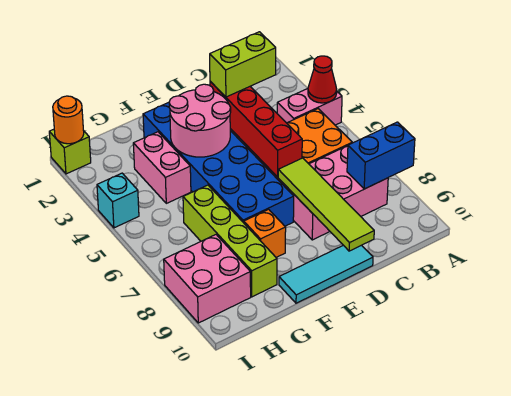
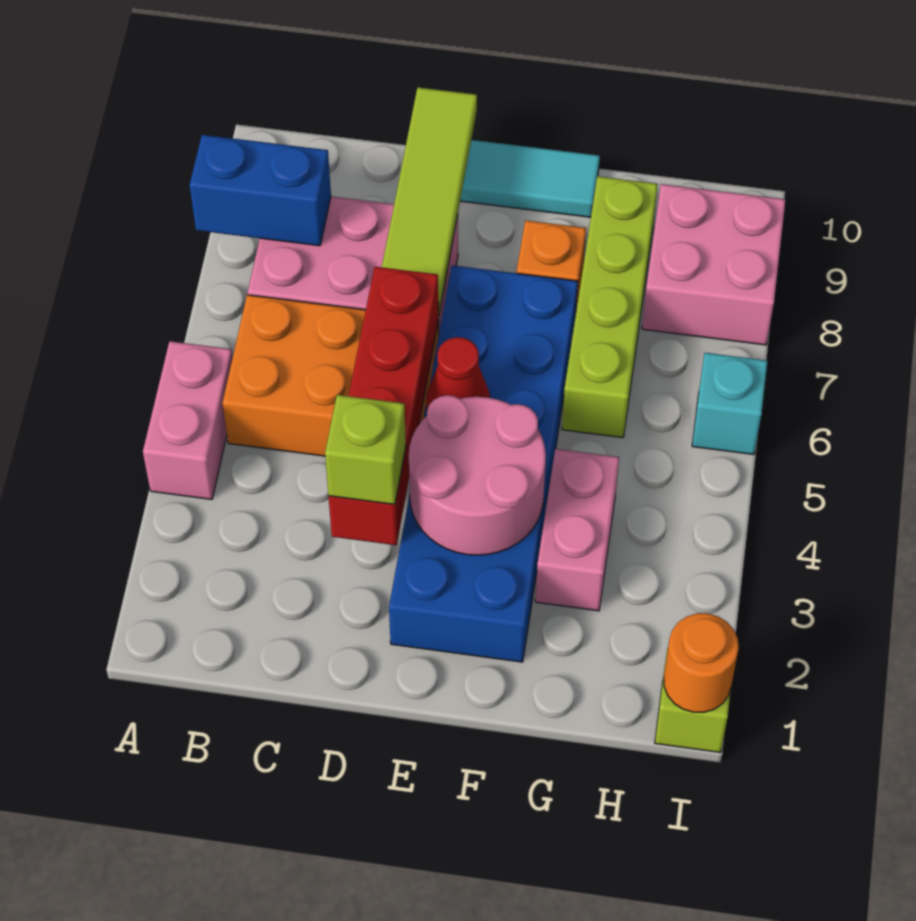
pink 1x2 brick [277,89,342,125] -> pink 1x2 brick turned to [143,341,233,499]
red 1x1 cone [308,56,337,103] -> red 1x1 cone moved to [426,337,490,409]
lime 1x2 brick [210,32,276,97] -> lime 1x1 brick [325,395,406,505]
cyan 1x1 brick [97,173,139,228] -> cyan 1x1 brick moved to [692,353,767,455]

